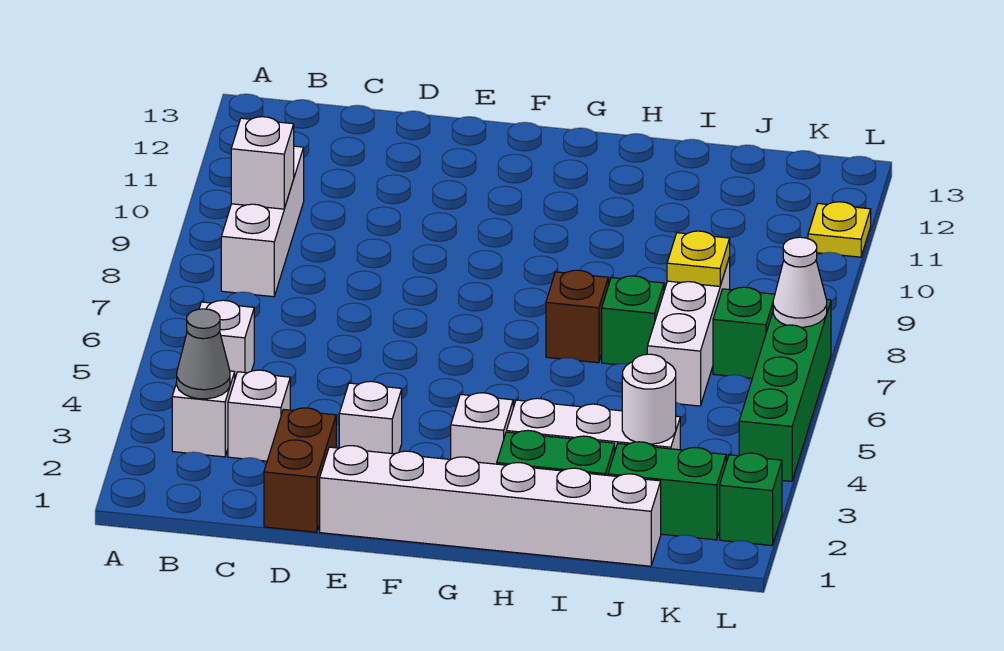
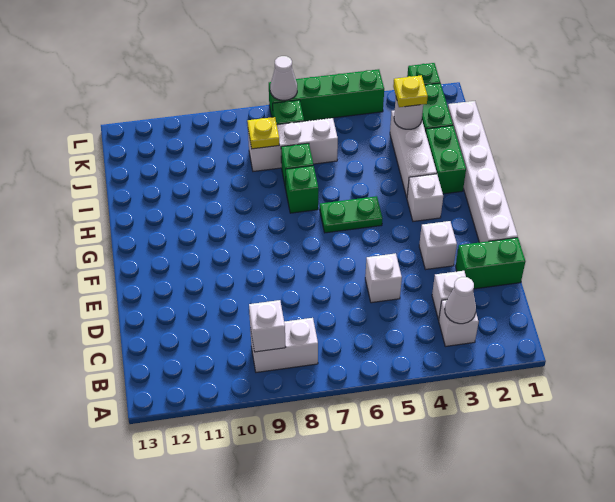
grey 1x1 cone [177,309,230,399] -> white 1x1 cone [445,277,476,324]
white 1x1 brick [199,300,254,378] -> white 1x1 brick moved to [365,253,402,303]
white 1x3 brick [221,146,304,297] -> white 1x2 brick [250,318,318,372]
brown 1x2 brick [264,408,336,532] -> green 1x2 brick [456,238,525,289]
none -> green 1x2 plate [320,196,383,233]
brown 1x1 brick [546,270,608,363] -> green 1x1 brick [286,166,318,213]
yellow 1x1 plate [808,202,871,257] -> yellow 1x1 plate moved to [393,75,428,107]

